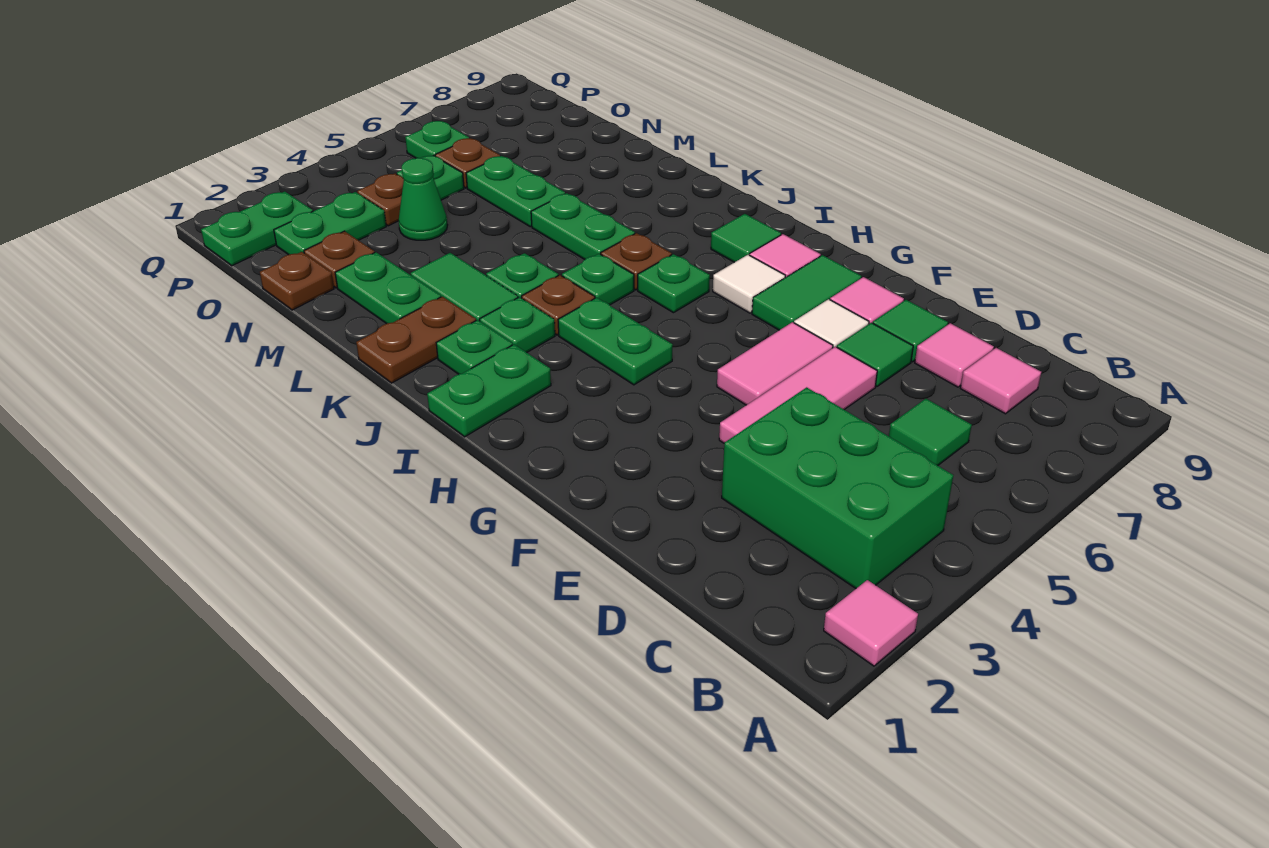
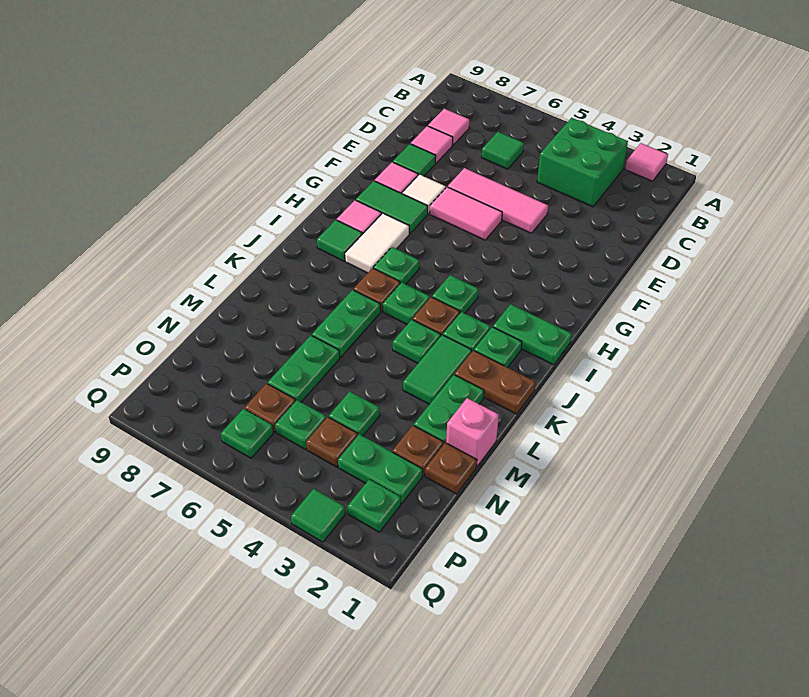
green 2x3 brick [722,387,953,588] -> green 2x2 brick [537,118,628,207]
green 1x1 tile [837,323,913,387] -> green 1x1 tile moved to [291,489,345,542]
green 1x2 plate [558,298,673,385] -> green 1x1 plate [432,275,479,313]
white 1x1 tile [713,255,785,313] -> white 1x2 tile [345,213,409,273]
none -> pink 1x1 brick [446,398,499,466]
green 1x1 cone [398,158,447,240] -> green 1x1 plate [329,391,380,436]
green 1x2 plate [201,191,313,266] -> green 1x1 plate [347,479,401,532]

